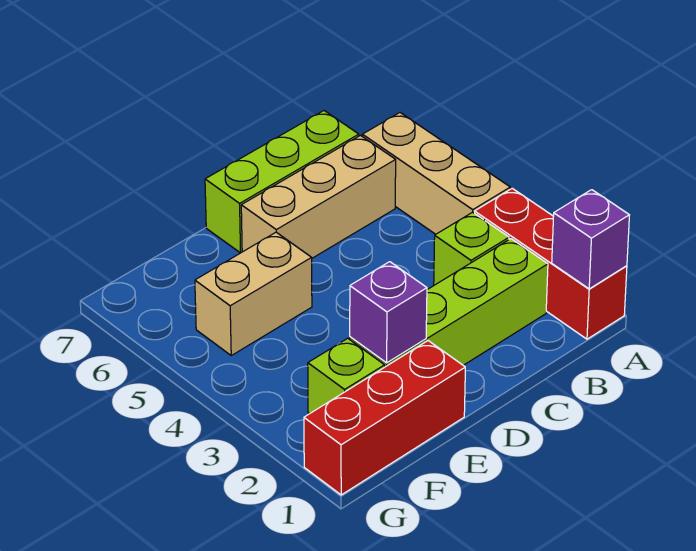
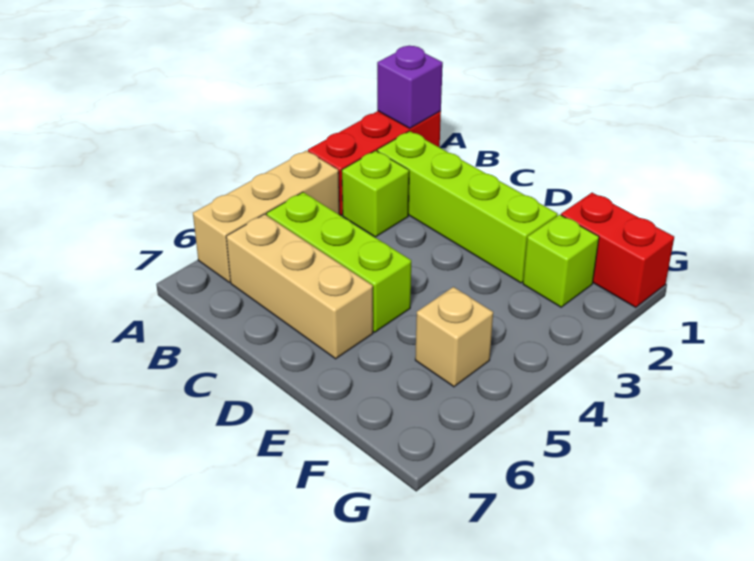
lime 1x3 brick [205,111,359,253] -> lime 1x3 brick moved to [266,192,411,332]
red 1x3 brick [304,341,465,495] -> red 1x2 brick [561,193,674,308]
purple 1x1 brick [350,262,427,363] -> none
tan 1x2 brick [195,232,312,355] -> tan 1x1 brick [415,287,493,387]

